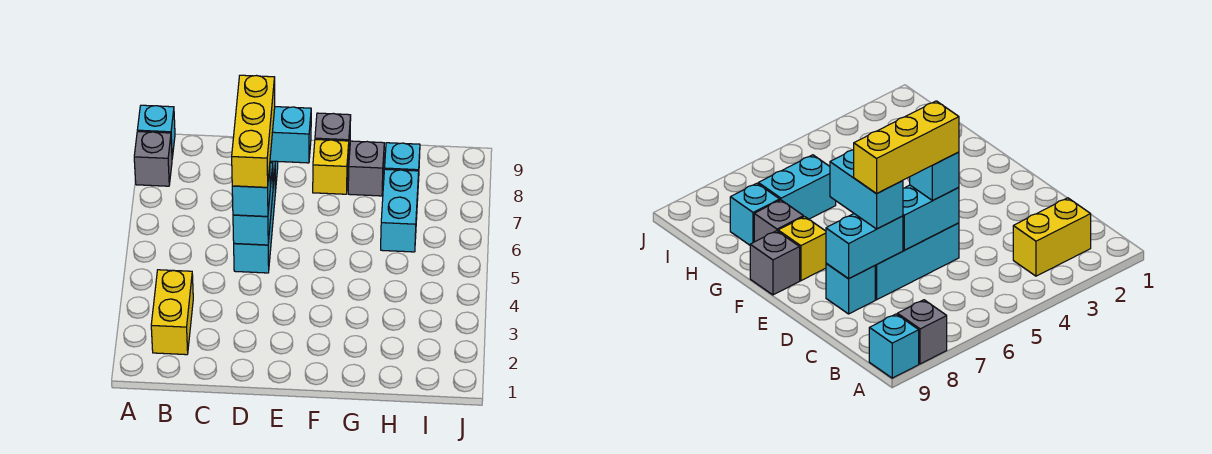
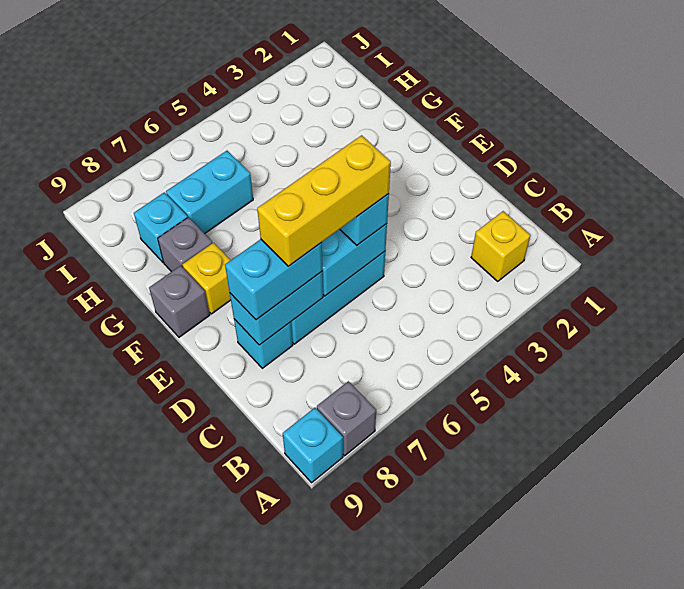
yellow 1x2 brick [151,270,193,355] -> yellow 1x1 brick [471,211,531,281]
cyan 1x2 brick [270,107,311,163] -> cyan 1x2 brick turned to [225,239,322,320]

